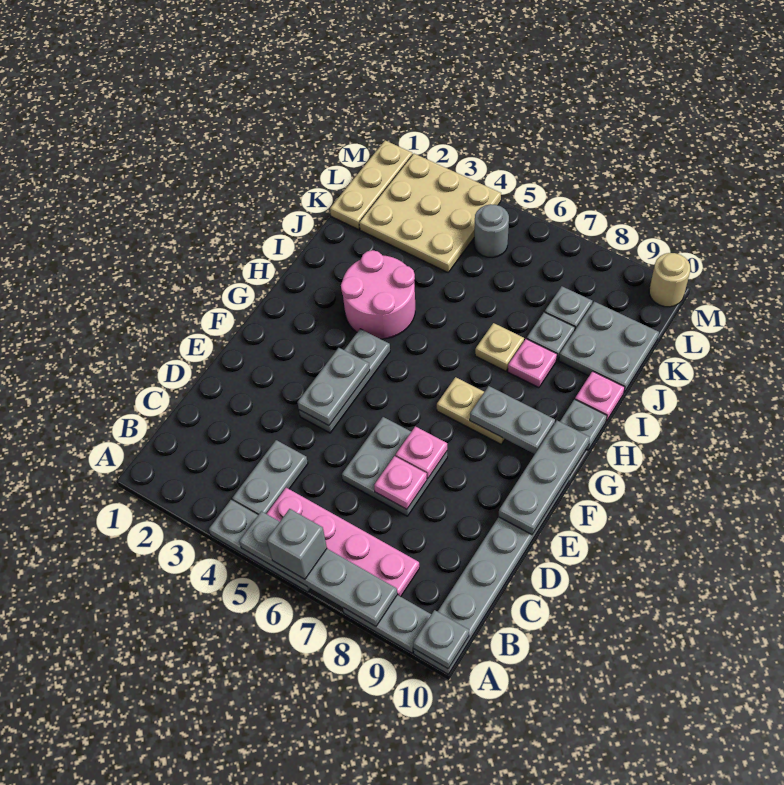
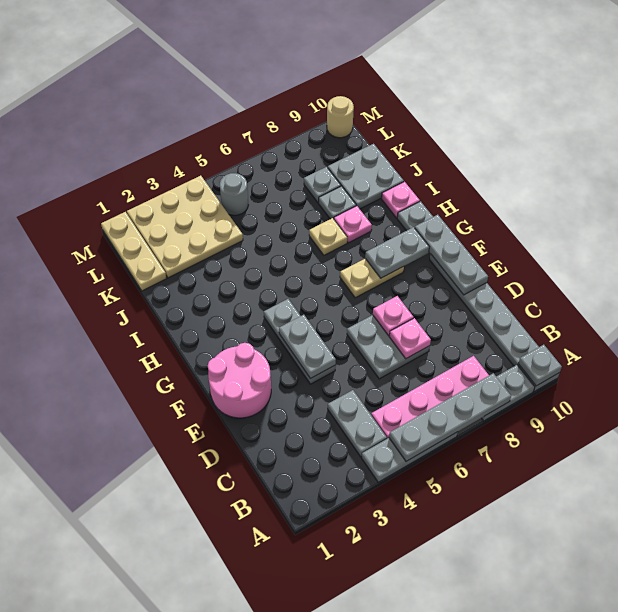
grey 1x1 brick [267,509,327,579] -> none
pink 2x2 round brick [341,250,415,339] -> pink 2x2 round brick moved to [208,343,271,418]

